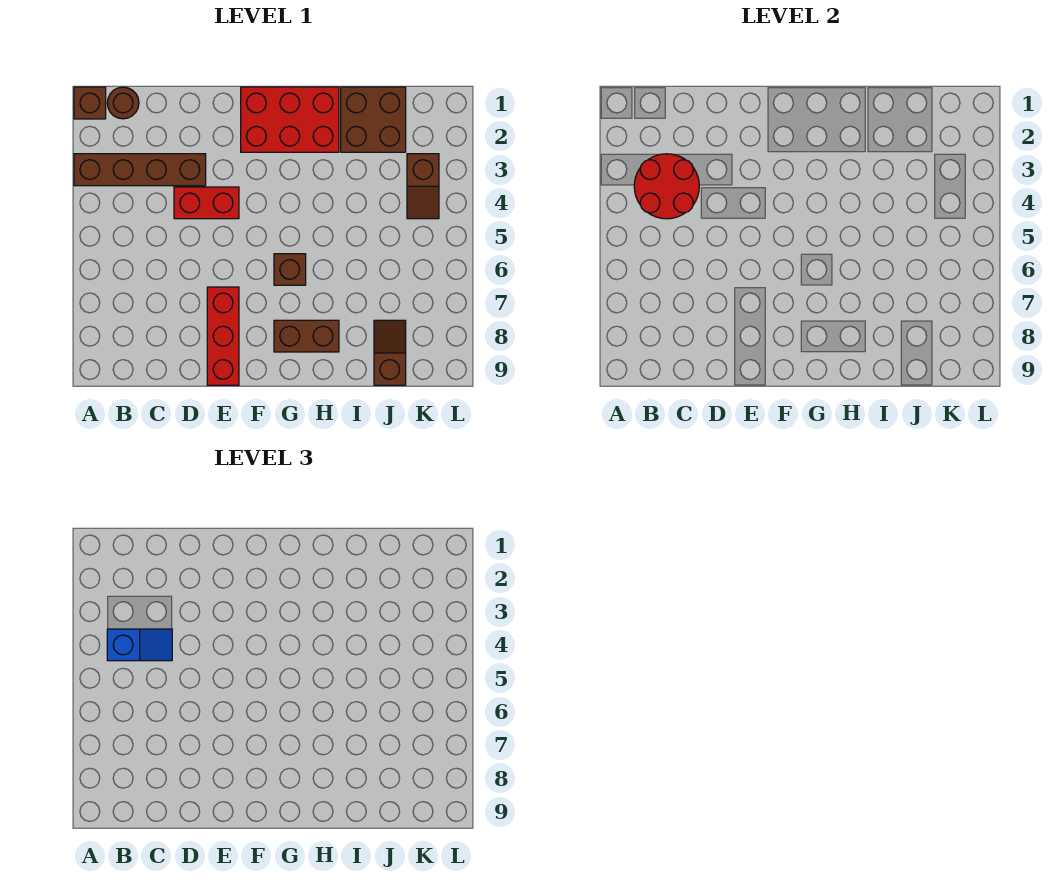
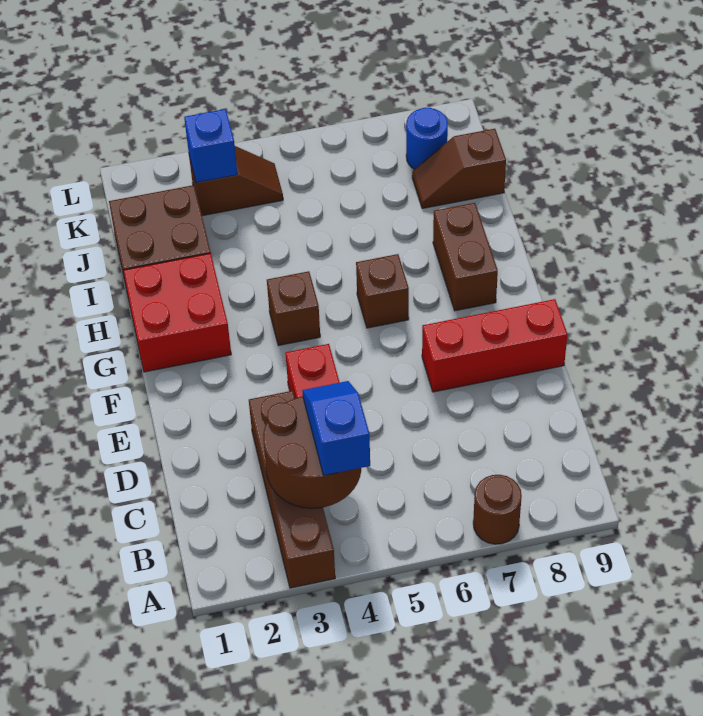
brown 1x1 brick [74,87,106,119] -> brown 1x1 brick moved to [267,271,320,346]
brown 1x1 round brick [107,87,139,119] -> brown 1x1 round brick moved to [473,475,522,544]
red 2x2 round brick [634,154,699,219] -> brown 2x2 round brick [263,397,361,508]
red 2x3 brick [241,87,339,152] -> red 2x2 brick [123,253,231,372]
none -> blue 1x1 brick [184,109,237,183]
none -> blue 1x1 round brick [406,108,448,169]

